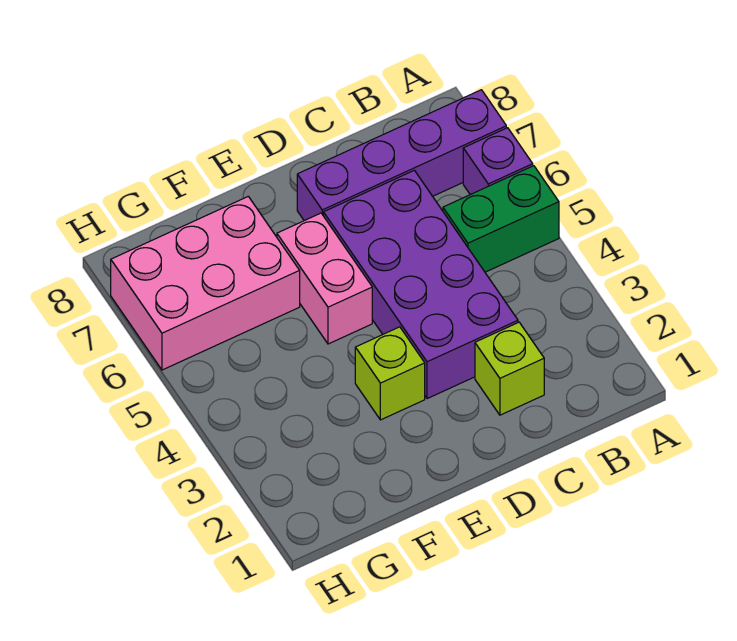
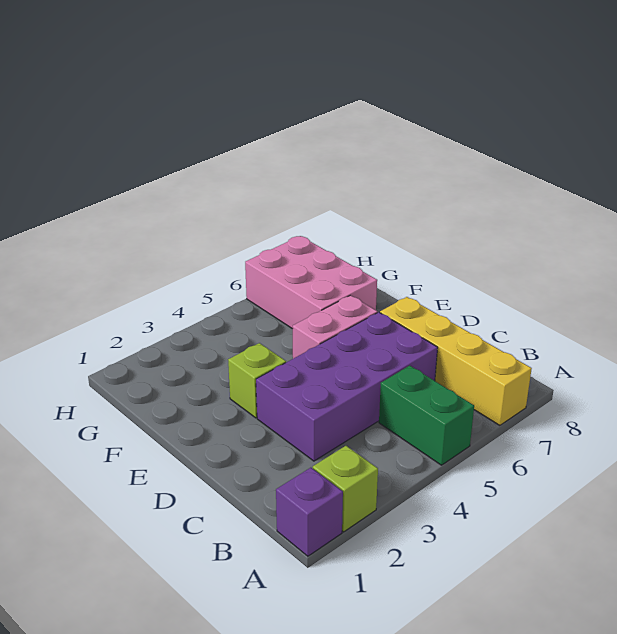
purple 1x1 brick [463,128,533,195] -> purple 1x1 brick moved to [276,468,343,556]
purple 1x4 brick [297,90,506,221] -> yellow 1x4 brick [380,297,532,425]
lime 1x1 brick [475,322,544,415] -> lime 1x1 brick moved to [313,446,378,532]

